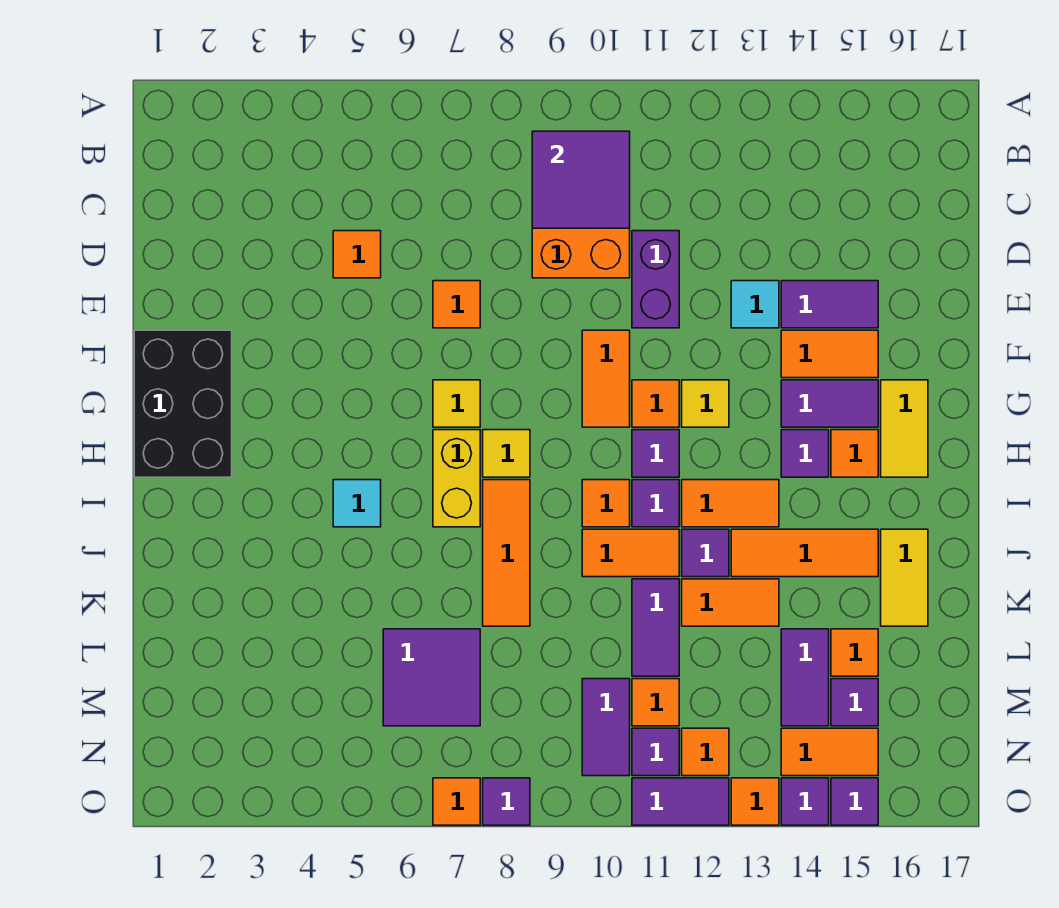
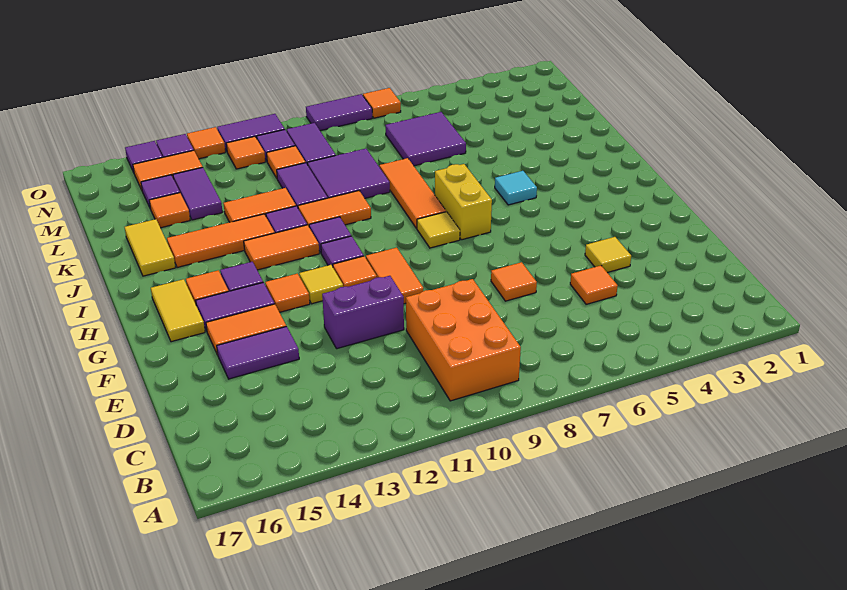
purple 2x2 tile [532,131,630,228] -> purple 2x2 tile moved to [307,149,390,198]
purple 1x2 brick [632,231,679,328] -> purple 1x2 brick turned to [322,276,404,349]
cyan 1x1 tile [731,281,779,328] -> none
black 2x3 brick [134,330,232,477] -> none
yellow 1x1 tile [433,380,480,427] -> yellow 1x1 tile moved to [585,237,631,273]
orange 1x1 tile [582,480,630,527] -> orange 1x1 tile moved to [265,274,310,312]
purple 1x1 tile [483,778,530,825] -> purple 1x2 tile [306,94,372,131]

